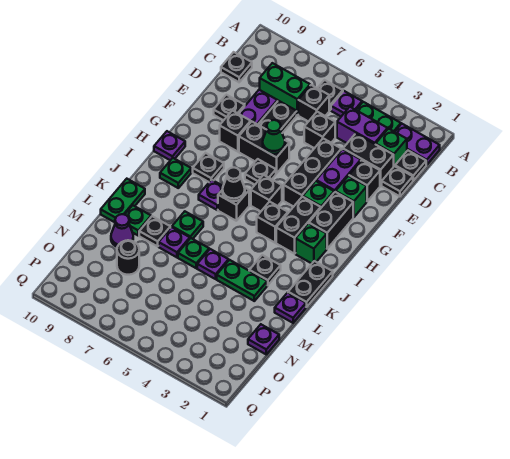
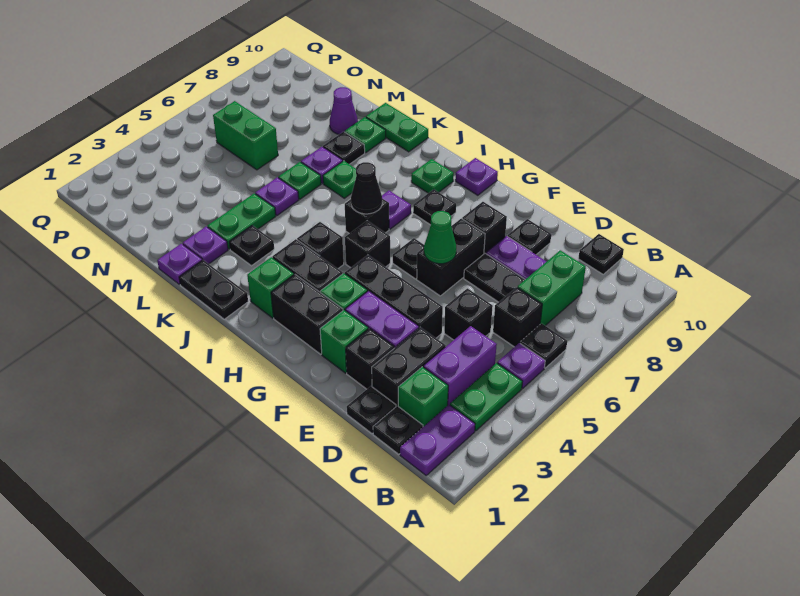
purple 1x1 plate [248,324,279,354] -> purple 1x1 plate moved to [183,227,228,264]
none -> green 1x2 brick [213,101,278,170]
black 1x1 round brick [117,240,139,275] -> none

